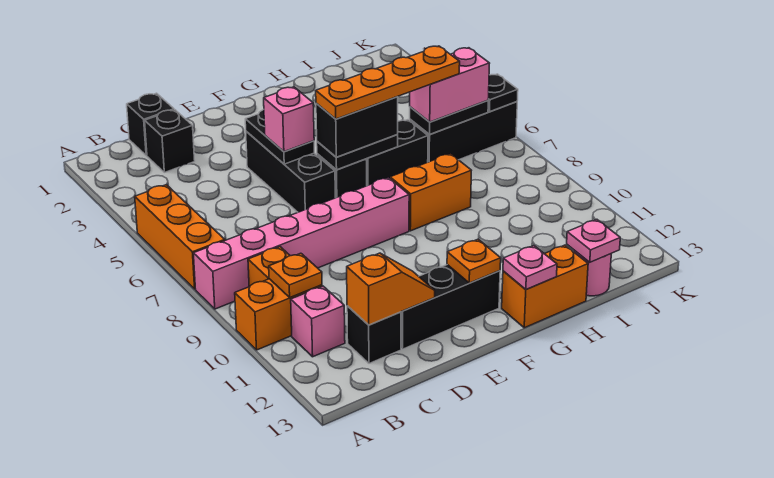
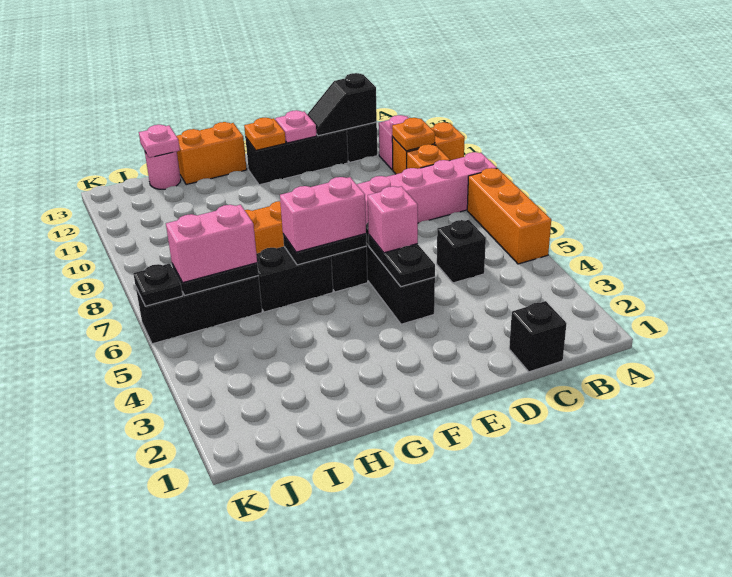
black 1x1 brick [145,110,195,172] -> black 1x1 brick moved to [437,220,486,283]
orange 1x2 slope [347,253,435,325] -> black 1x2 slope [307,73,377,136]
black 1x2 brick [316,97,398,157] -> pink 1x2 brick [280,177,366,252]
orange 1x4 plate [316,46,460,119] -> none
pink 1x1 plate [503,246,557,290] -> pink 1x1 plate moved to [275,110,317,143]

